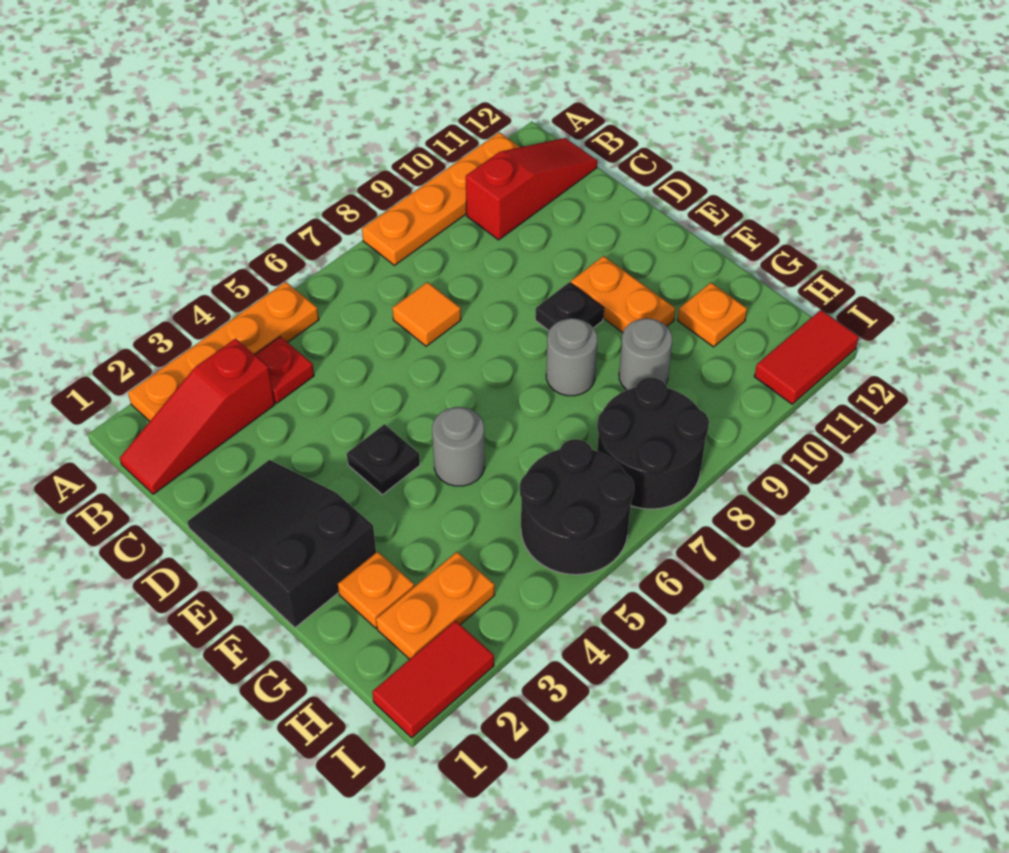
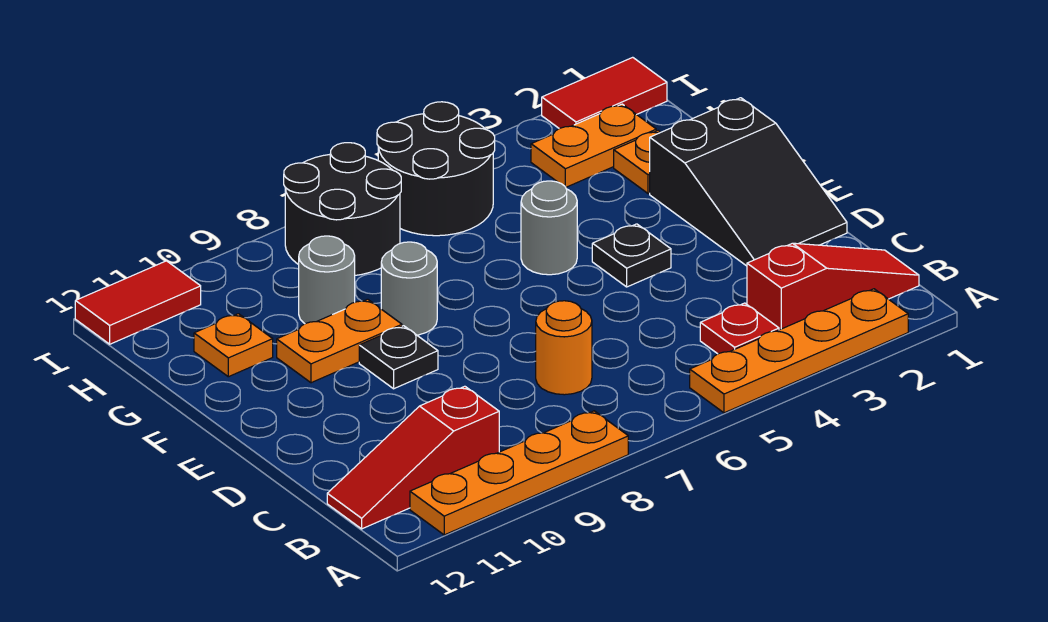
orange 1x1 tile [392,282,461,346] -> orange 1x1 round brick [536,301,592,395]
orange 1x2 plate [571,256,676,333] -> orange 1x2 plate turned to [277,299,402,383]

